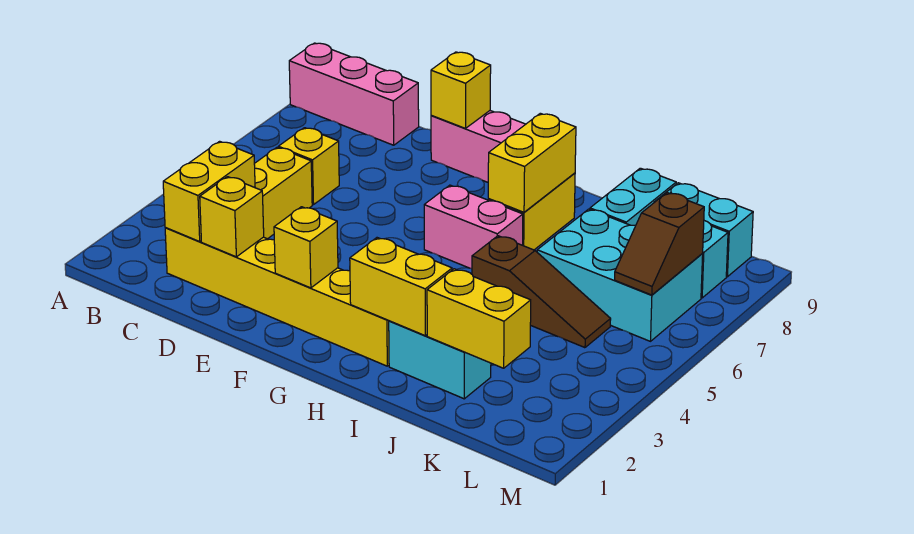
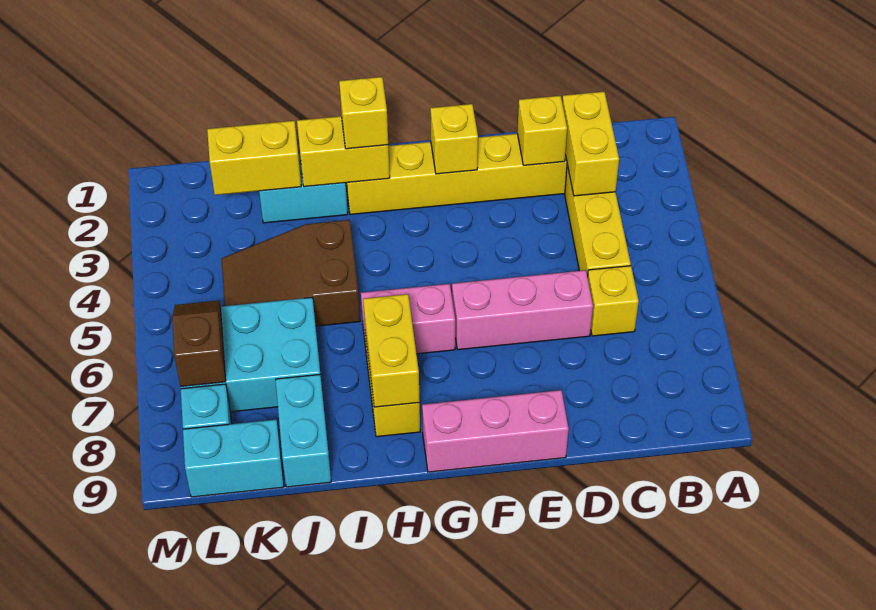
pink 1x3 brick [289,43,419,145] -> pink 1x3 brick moved to [452,270,593,350]
yellow 1x1 brick [431,52,491,128] -> yellow 1x1 brick moved to [339,77,388,149]
brown 1x3 slope [472,236,611,348] -> brown 2x3 slope [221,220,360,326]

